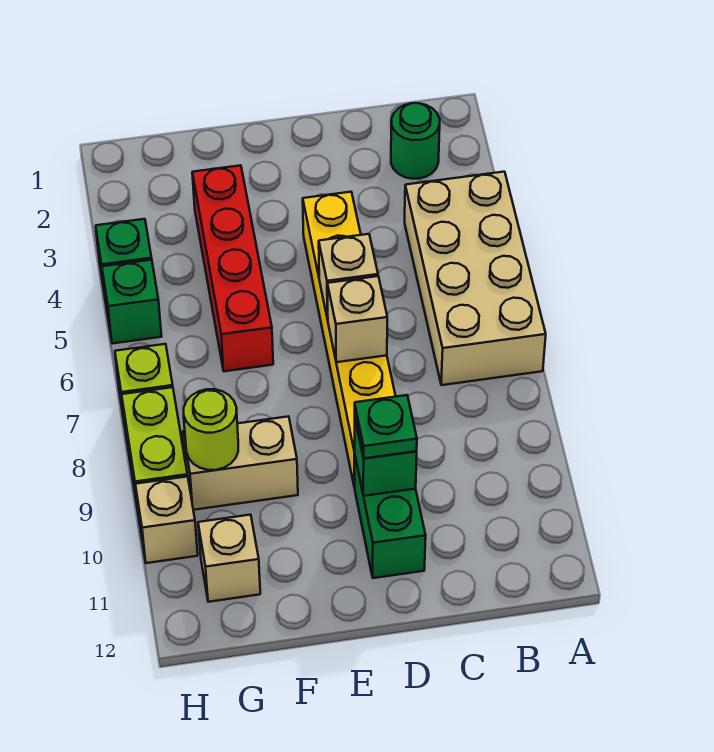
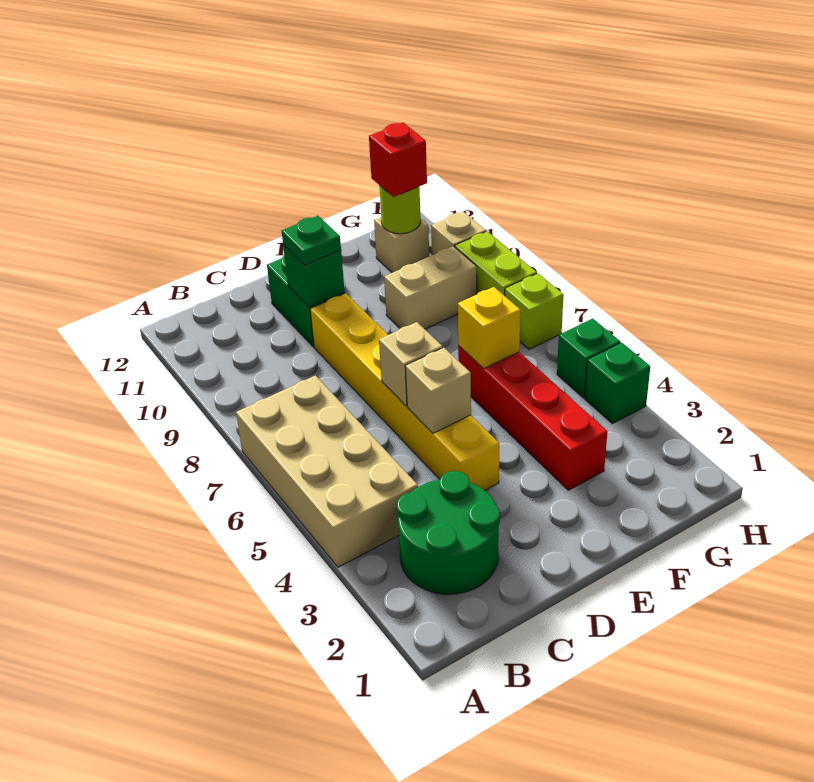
green 1x1 round brick [391,103,440,179] -> green 2x2 round brick [397,471,500,594]
tan 1x1 brick [327,276,387,362] -> tan 1x1 brick moved to [405,348,471,433]
none -> yellow 1x1 brick [458,287,520,369]
lime 1x1 round brick [184,389,238,470] -> lime 1x1 round brick moved to [379,185,421,234]
none -> red 1x1 brick [369,123,427,197]

